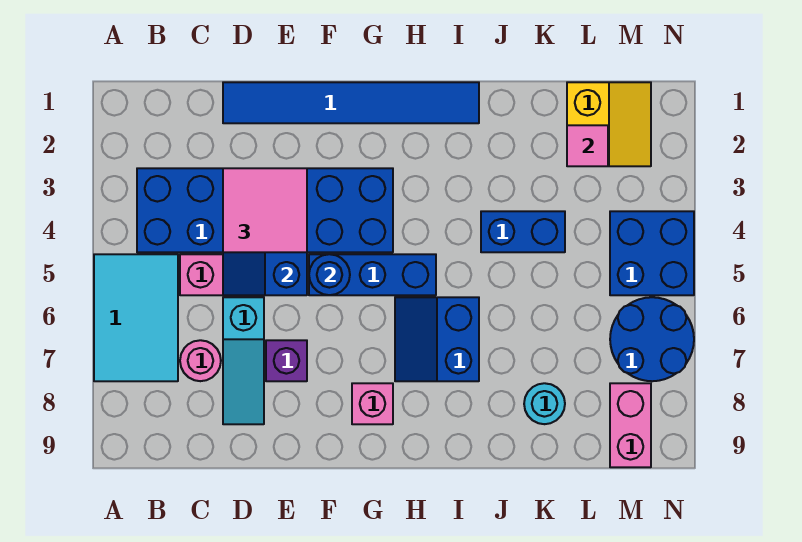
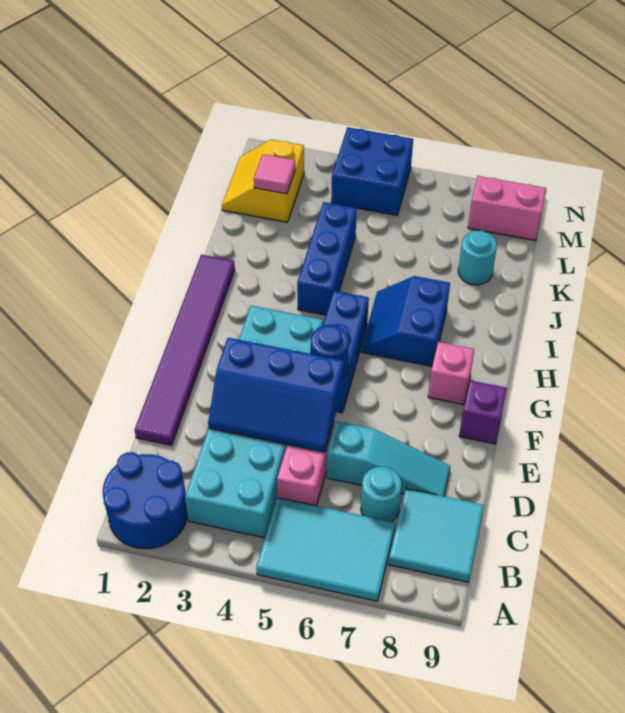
blue 2x6 brick [137,168,393,252] -> cyan 2x6 brick [185,306,323,538]
none -> cyan 2x2 tile [388,488,484,582]
pink 1x1 round brick [180,340,221,381] -> cyan 1x1 round brick [361,467,402,522]
blue 1x6 tile [223,82,479,123] -> purple 1x6 tile [135,255,235,445]
pink 2x2 tile [223,168,307,252] -> none
purple 1x1 brick [266,340,307,381] -> purple 1x1 brick moved to [459,380,507,444]
blue 2x2 slope [395,297,479,381] -> blue 2x2 slope turned to [361,276,450,366]
blue 1x2 brick [481,211,565,252] -> blue 1x3 brick [297,202,357,315]
yellow 2x2 slope [567,82,651,166] -> yellow 2x2 slope turned to [222,139,304,222]
blue 2x2 round brick [610,297,694,381] -> blue 2x2 round brick moved to [103,452,188,549]

